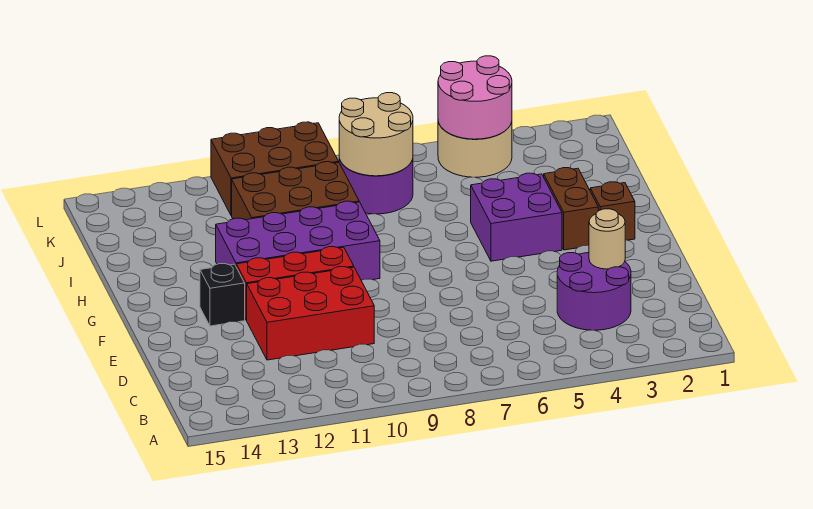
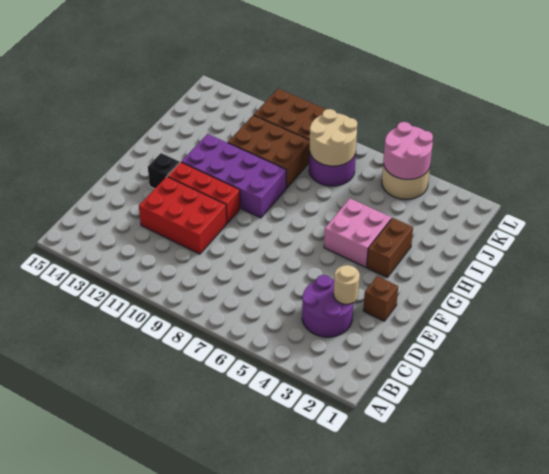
brown 1x1 brick [590,182,635,240] -> brown 1x1 brick moved to [363,276,398,321]
purple 2x2 brick [471,173,562,261] -> pink 2x2 brick [324,198,391,267]

